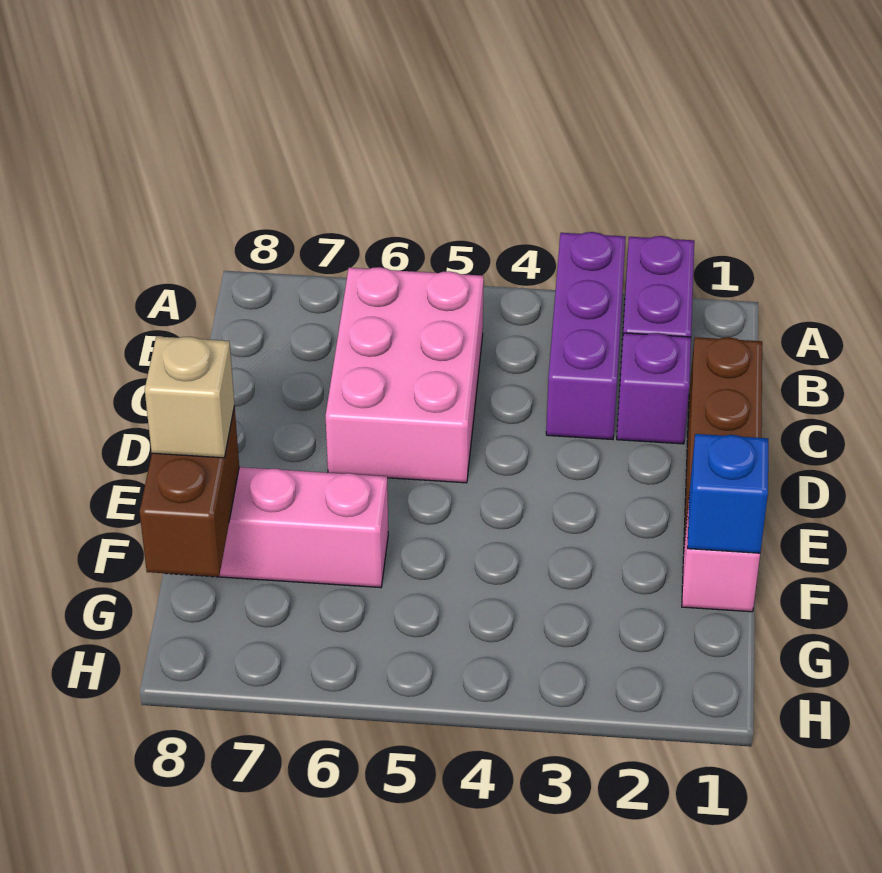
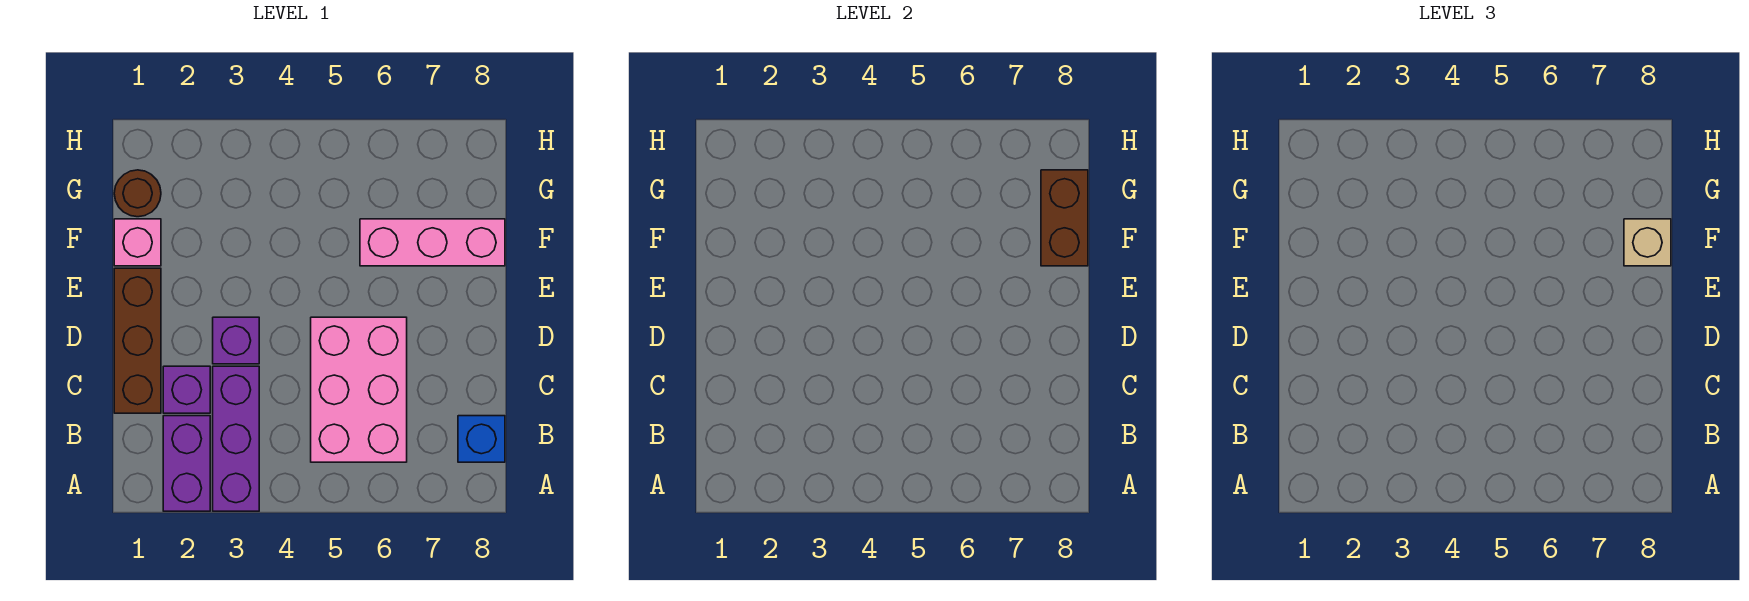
none -> purple 1x1 brick [213,317,259,364]
blue 1x1 brick [687,434,768,553] -> blue 1x1 brick moved to [458,416,505,462]
none -> brown 1x1 round brick [114,170,161,217]

